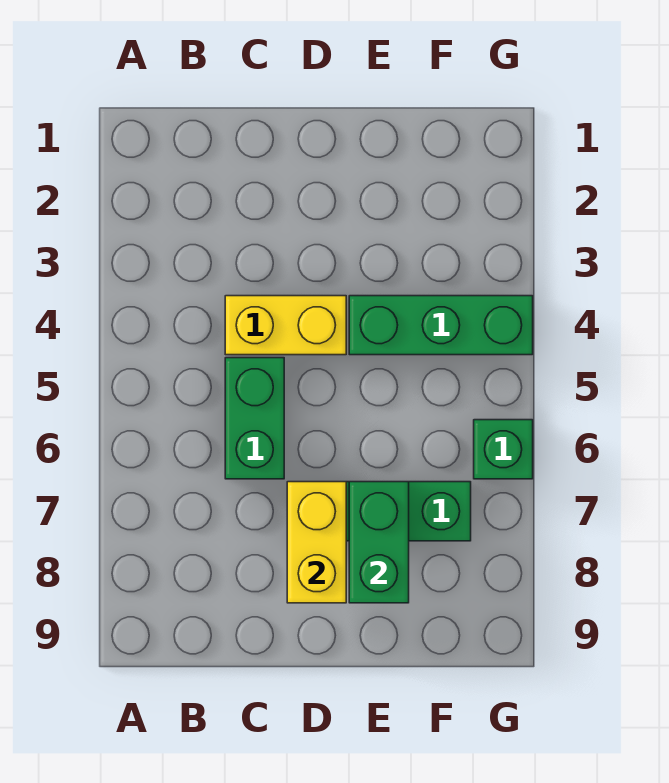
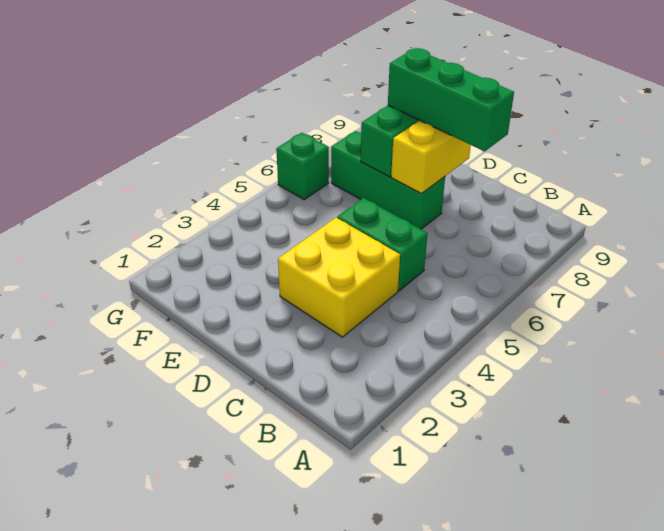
yellow 1x2 brick [225,296,346,355] -> yellow 2x2 brick [278,218,400,337]
green 1x2 brick [225,358,284,479] -> green 1x2 brick turned to [337,198,428,291]
green 1x3 brick [349,296,533,355] -> green 1x3 brick moved to [388,48,514,151]

